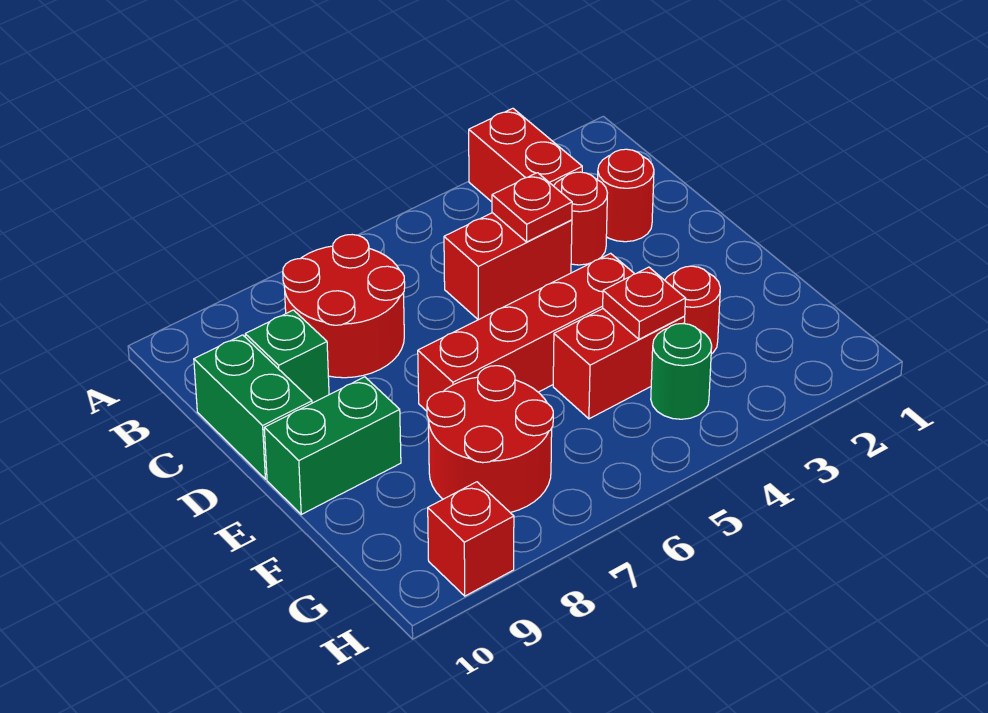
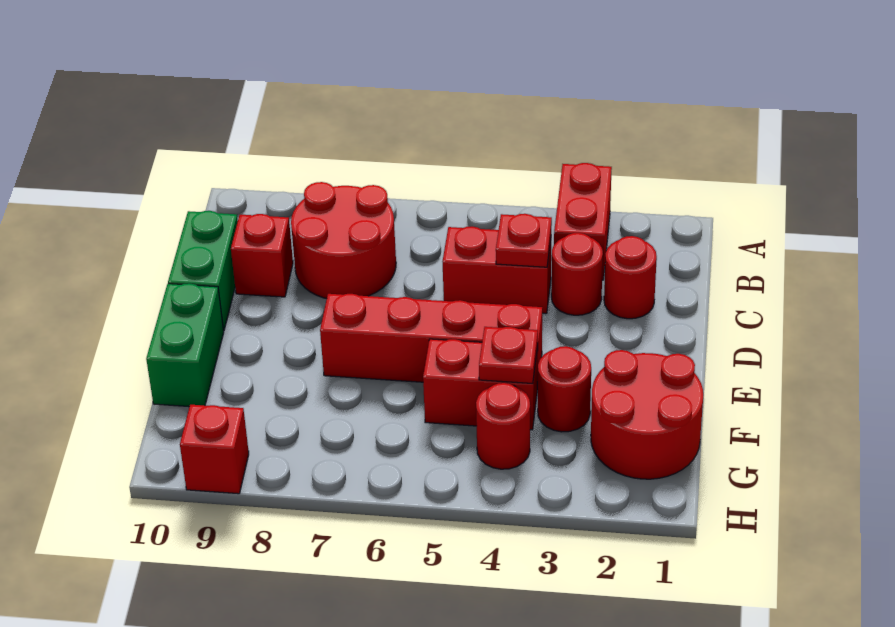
green 1x1 brick [245,310,329,403] -> red 1x1 brick [231,214,293,297]
green 1x2 brick [264,377,401,514] -> green 1x2 brick turned to [146,283,224,407]
red 2x2 round brick [427,366,553,513] -> red 2x2 round brick moved to [591,350,703,479]
green 1x1 round brick [651,324,712,419] -> red 1x1 round brick [476,383,530,469]

